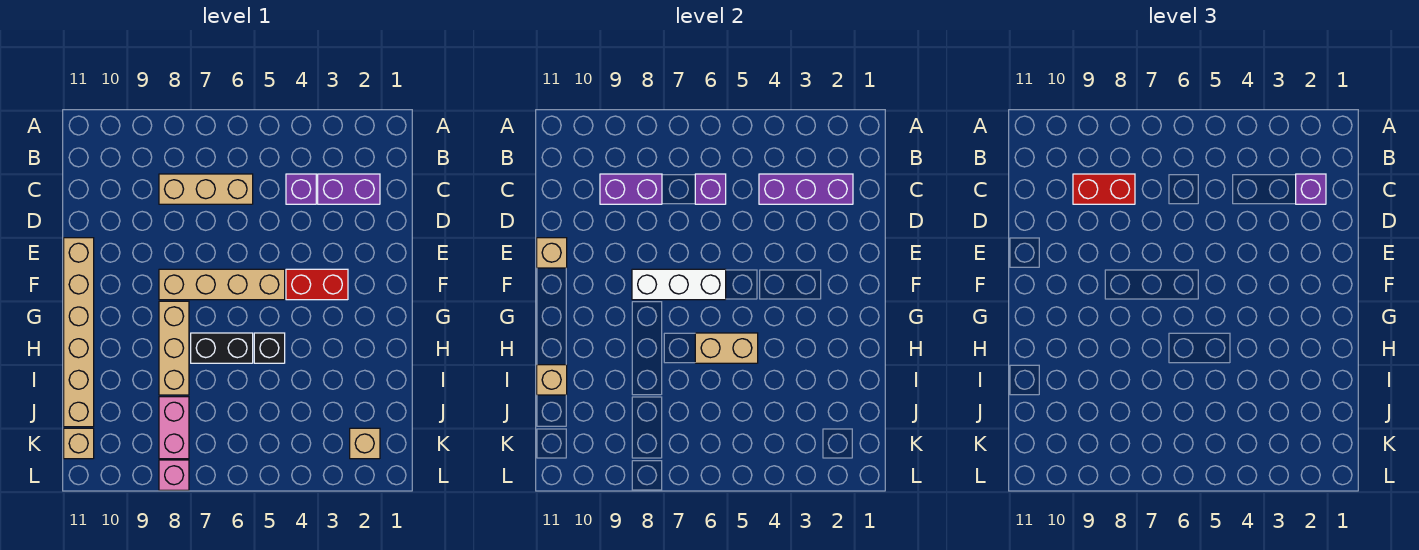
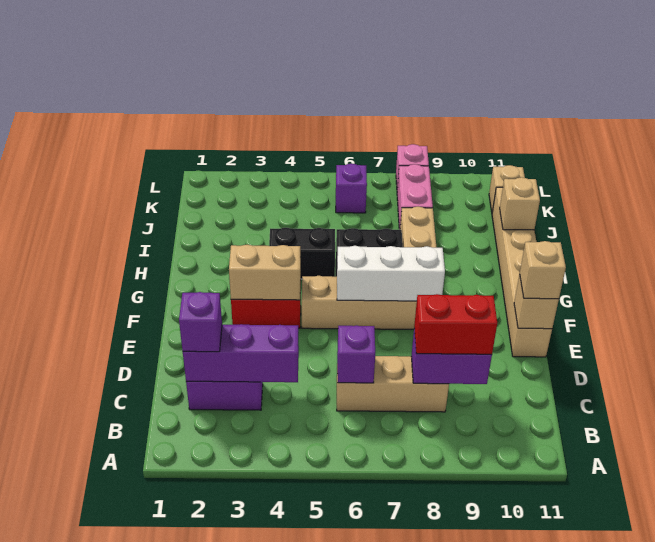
purple 1x1 brick [286,174,316,204] -> purple 1x1 brick moved to [336,164,367,213]
black 1x1 brick [254,333,285,363] -> black 1x2 brick [269,228,335,279]
tan 1x2 brick [695,333,758,363] -> tan 1x2 brick moved to [229,245,301,300]
tan 1x1 brick [350,428,380,459] -> tan 1x1 brick moved to [520,241,566,299]

